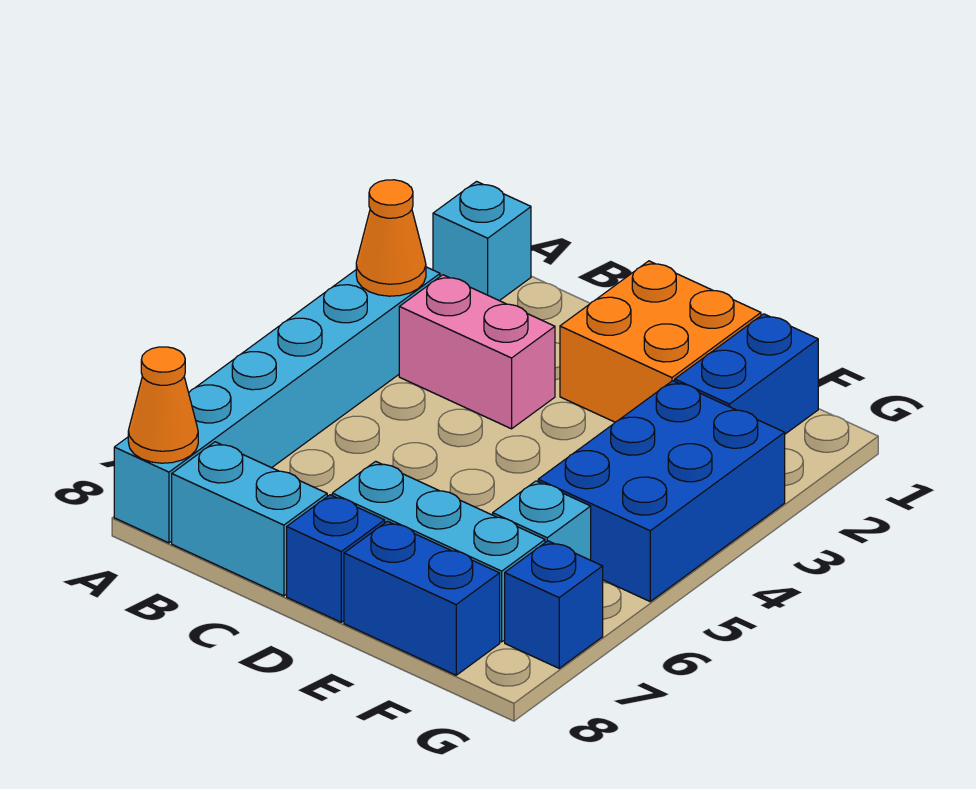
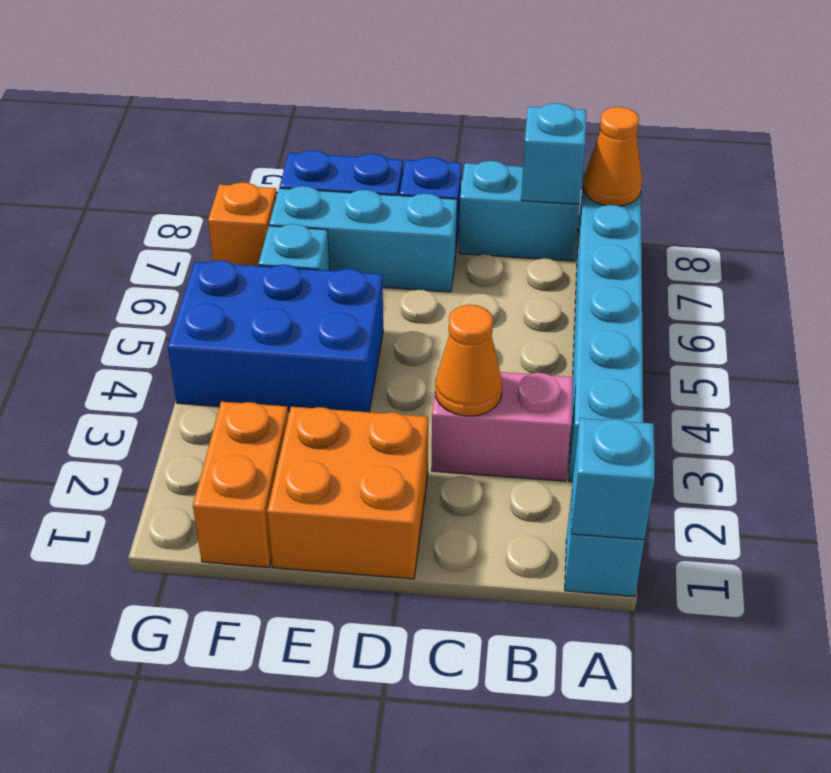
none -> cyan 1x1 brick [571,418,655,540]
orange 1x1 cone [356,180,426,296] -> orange 1x1 cone moved to [435,305,502,416]
none -> cyan 1x1 brick [521,103,586,204]
blue 1x2 brick [675,314,818,434] -> orange 1x2 brick [193,402,288,567]
blue 2x3 brick [538,381,785,601] -> blue 2x3 brick turned to [168,260,383,412]
blue 1x1 brick [505,541,603,668] -> orange 1x1 brick [208,182,277,266]

